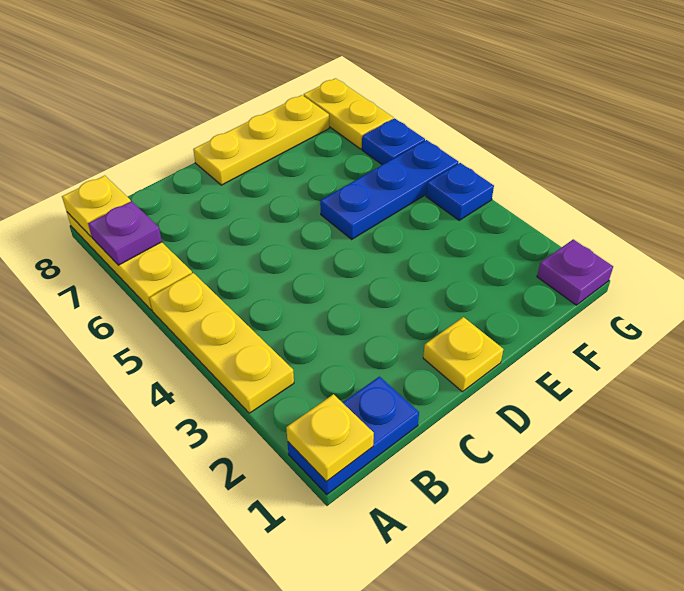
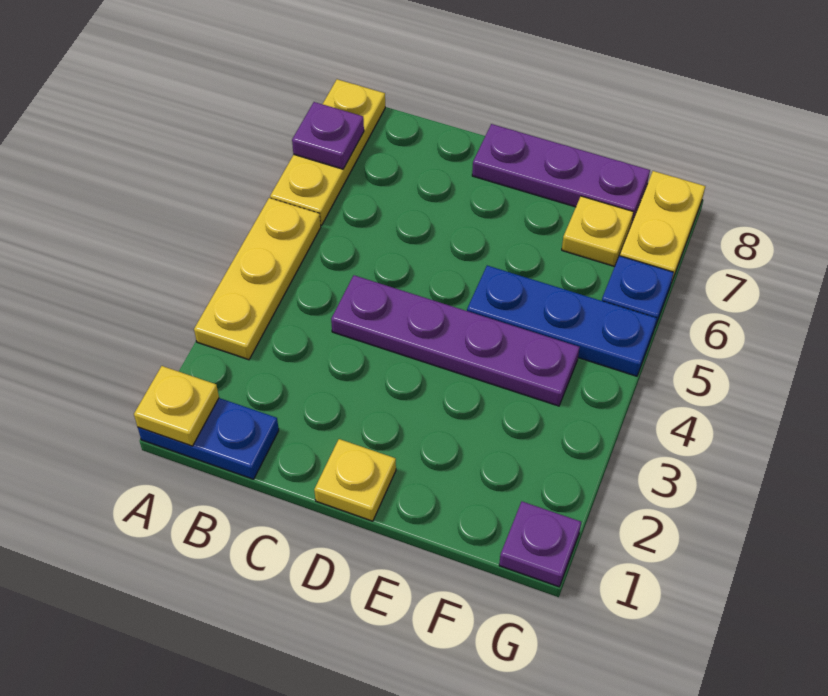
yellow 1x1 plate [62,176,131,237] -> yellow 1x1 plate moved to [562,196,633,266]
none -> purple 1x4 plate [331,275,579,406]
yellow 1x3 plate [193,95,329,185] -> purple 1x3 plate [472,124,650,223]
blue 1x1 plate [426,163,494,220] -> none

